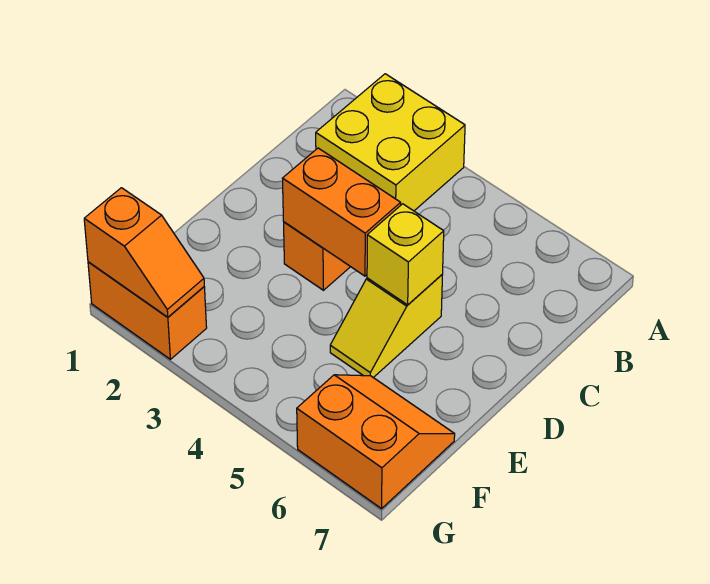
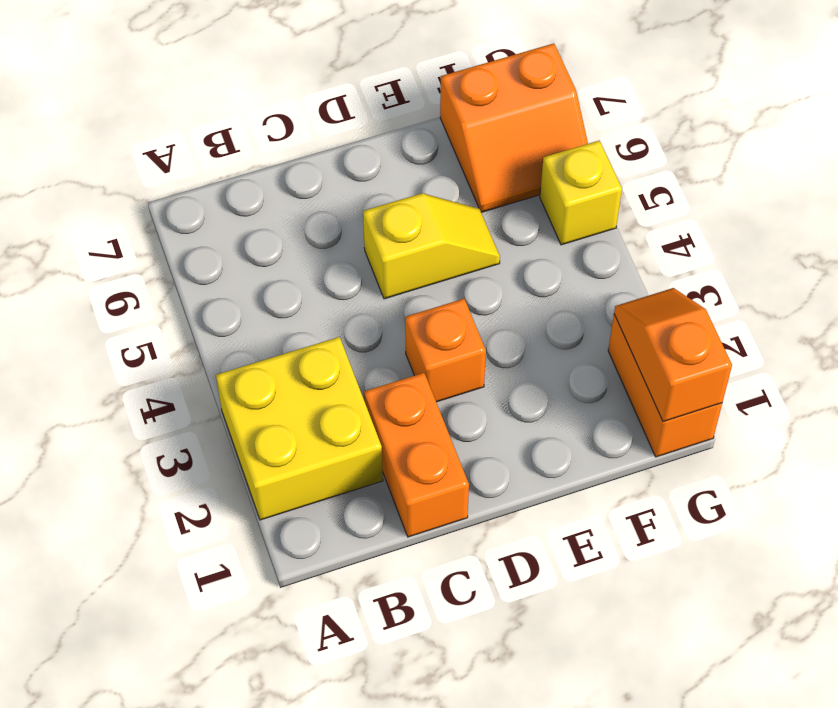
orange 1x2 brick [282,148,401,276] -> orange 1x2 brick moved to [364,373,469,537]
yellow 1x1 brick [367,204,444,305] -> yellow 1x1 brick moved to [540,141,622,245]
orange 2x2 slope [297,375,455,509] -> orange 2x2 slope turned to [440,43,588,212]

